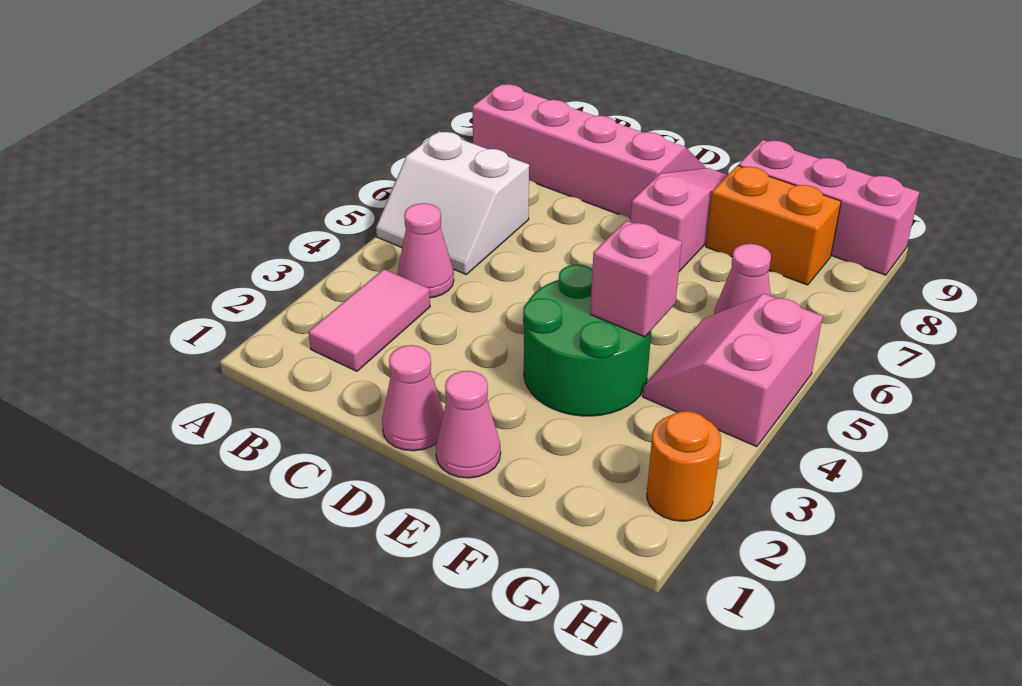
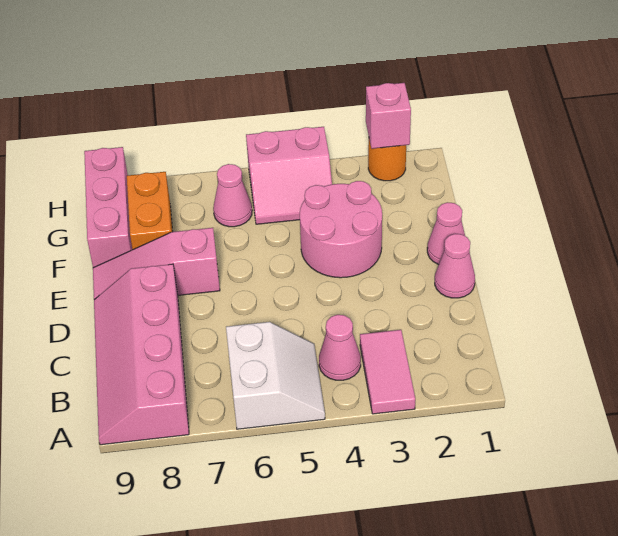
pink 1x2 tile [308,269,430,371] -> pink 1x2 tile turned to [360,330,415,414]
green 2x2 round brick [523,265,651,416] -> pink 2x2 round brick [300,181,382,278]
pink 1x1 brick [590,221,682,337] -> pink 1x1 brick moved to [366,83,411,149]

